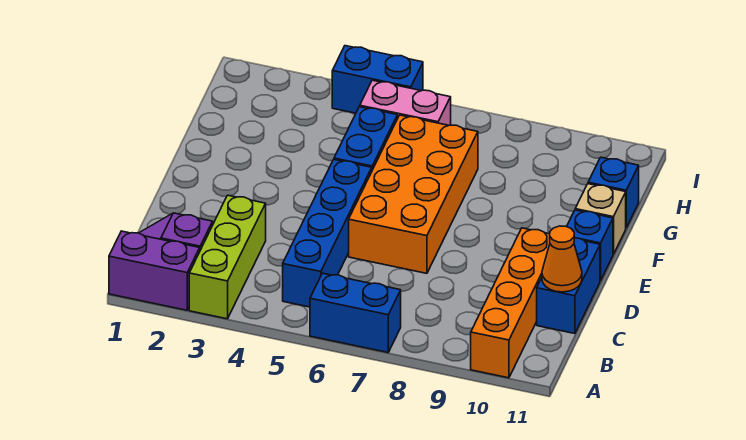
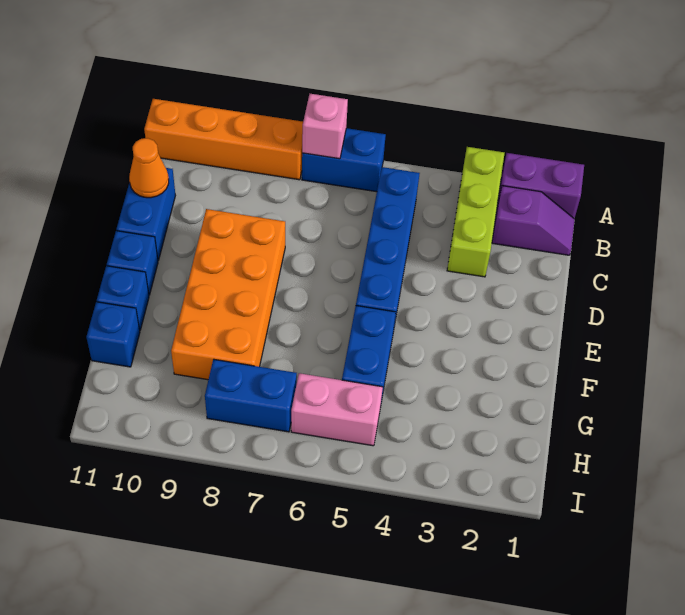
none -> pink 1x1 brick [302,94,348,159]
orange 1x4 brick [471,228,550,378] -> orange 1x4 brick turned to [144,99,303,180]
orange 2x4 brick [349,115,478,273] -> orange 2x4 brick moved to [171,209,285,380]
tan 1x1 brick [575,184,626,254] -> blue 1x1 brick [97,266,149,330]
blue 1x2 brick [332,46,423,113] -> blue 1x2 brick moved to [205,359,297,432]

